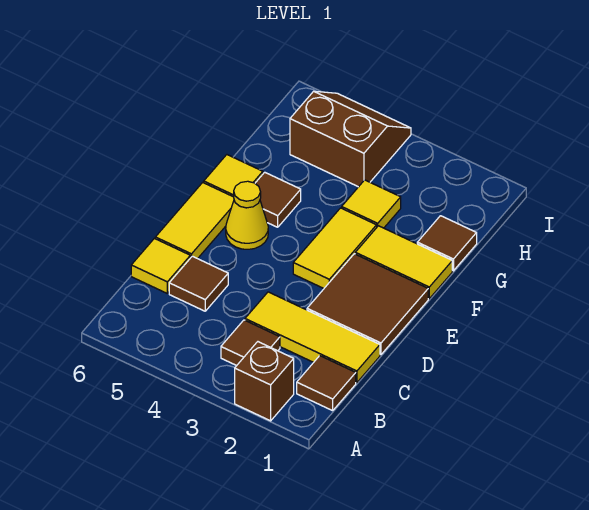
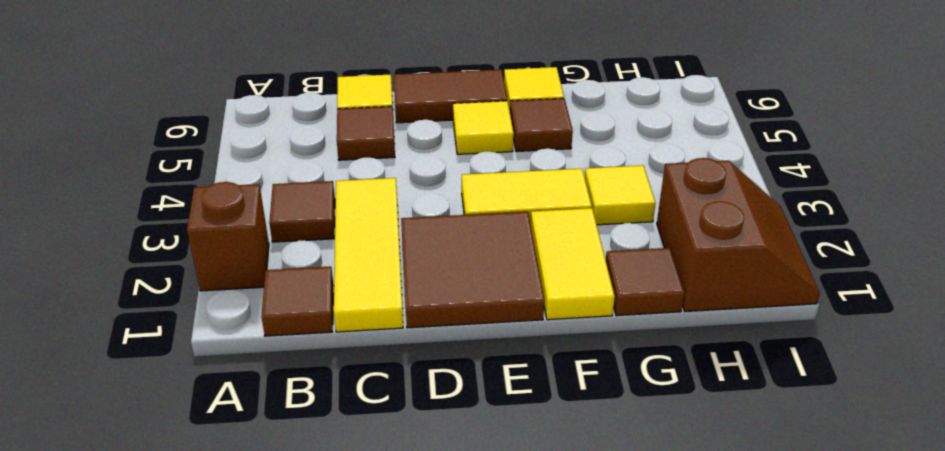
yellow 1x2 tile [155,183,234,259] -> brown 1x2 tile [394,70,507,123]
yellow 1x1 cone [226,181,268,249] -> yellow 1x1 tile [453,101,514,154]
brown 2x2 slope [290,91,411,187] -> brown 2x2 slope moved to [657,158,820,312]

